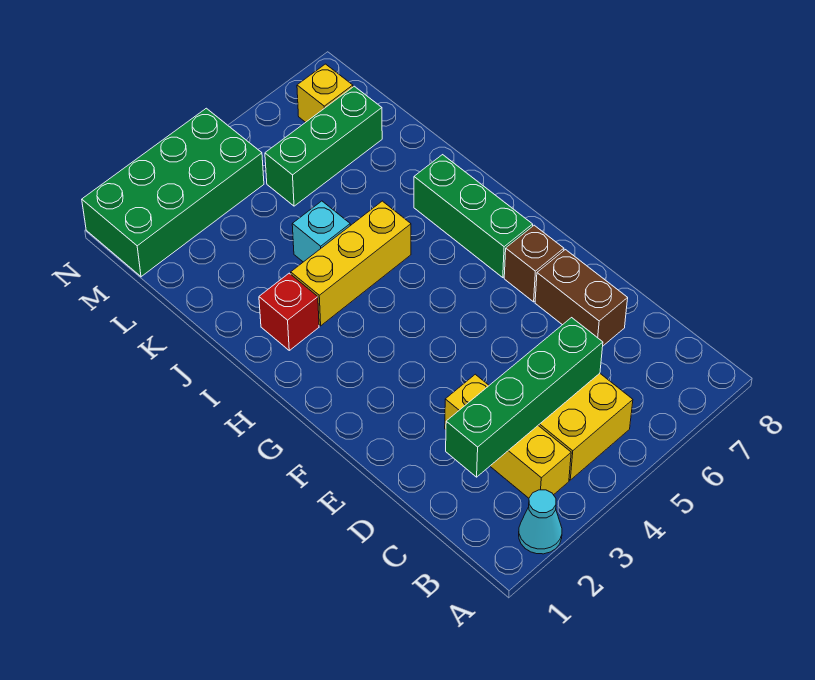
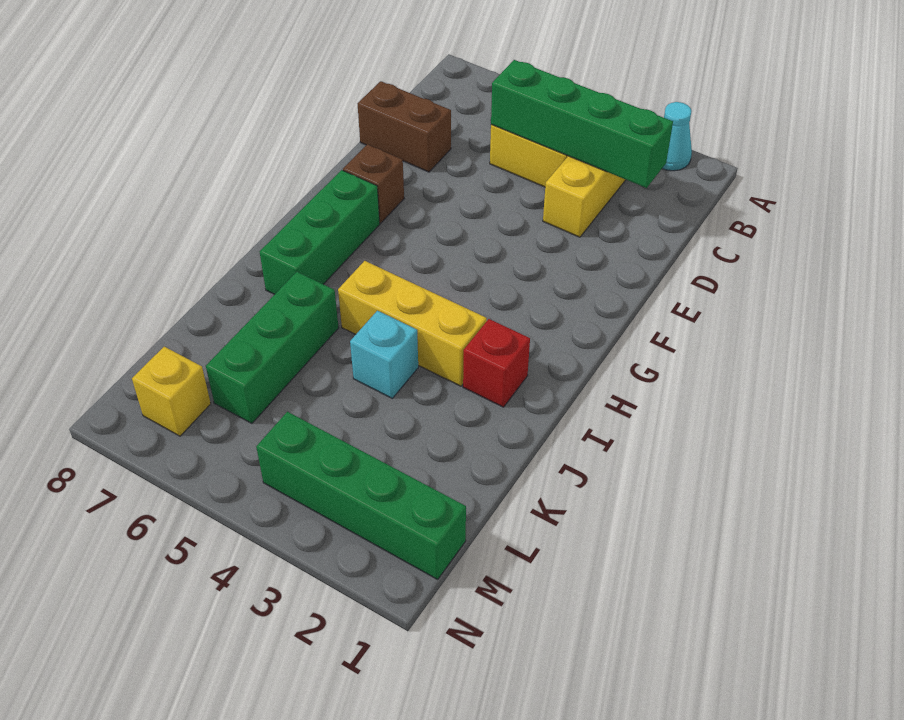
brown 1x2 brick [535,250,628,346] -> brown 1x2 brick turned to [357,81,451,172]
green 1x3 brick [265,86,382,206] -> green 1x3 brick turned to [206,272,338,423]
green 2x4 brick [82,108,264,277] -> green 1x4 brick [256,412,466,579]

